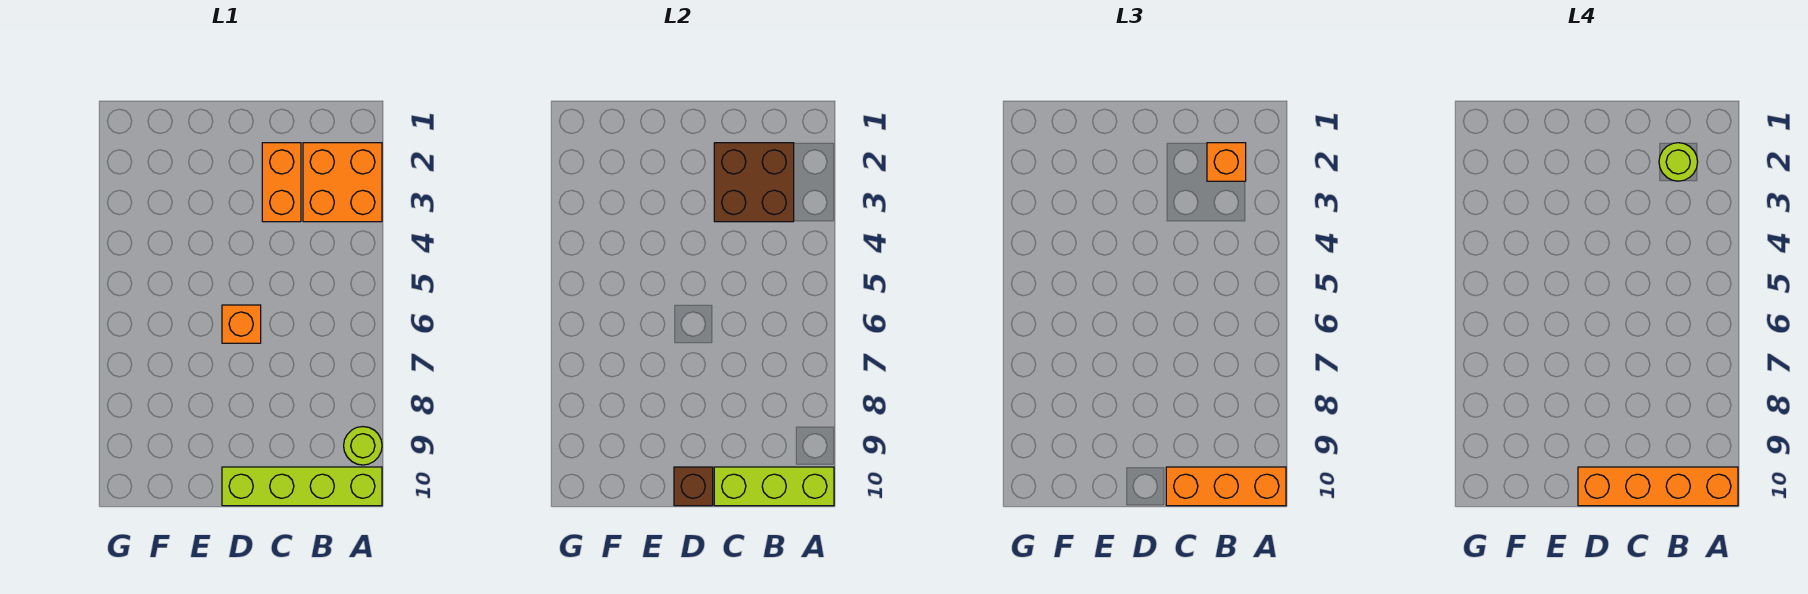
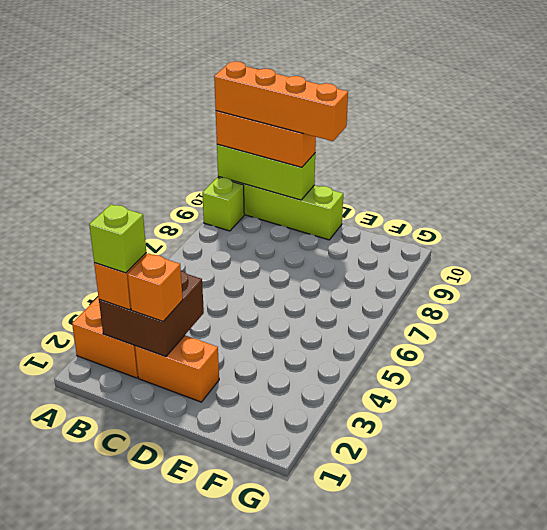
lime 1x1 round brick [344,427,382,465] -> lime 1x1 brick [202,177,244,231]
lime 1x1 round brick [1659,143,1698,181] -> lime 1x1 brick [89,204,146,273]
orange 1x2 brick [262,143,301,222] -> orange 1x2 brick turned to [135,335,219,402]
orange 1x1 brick [222,305,261,343] -> orange 1x1 brick moved to [128,253,183,321]
brown 1x1 brick [674,467,713,506] -> none

